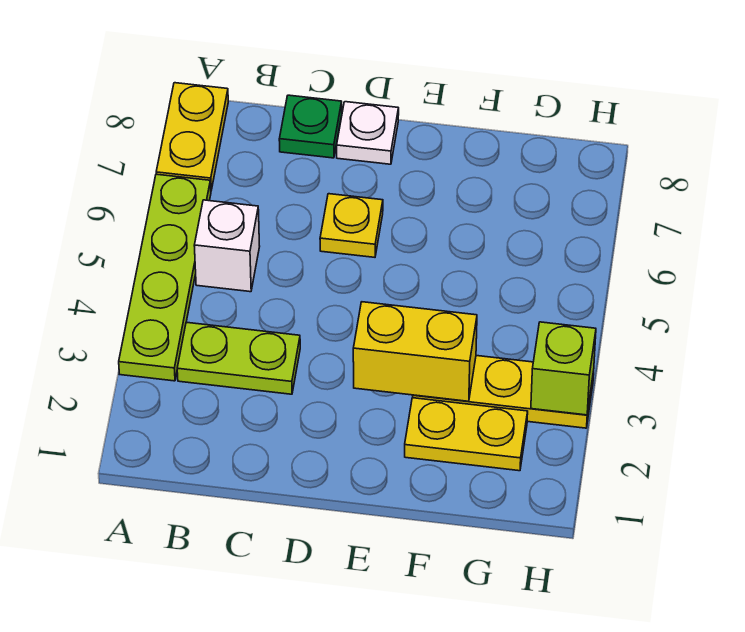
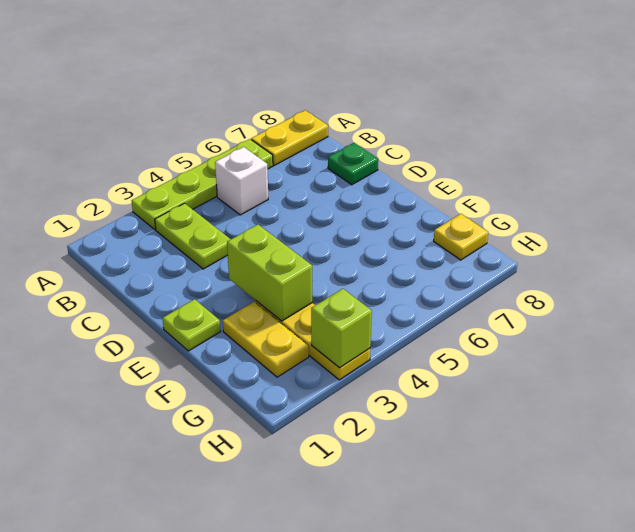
yellow 1x1 plate [320,194,383,257] -> yellow 1x1 plate moved to [434,214,488,260]
white 1x1 plate [337,102,399,164] -> none
none -> lime 1x1 plate [163,299,221,351]
yellow 1x2 brick [353,302,477,401] -> lime 1x2 brick [227,225,312,321]

